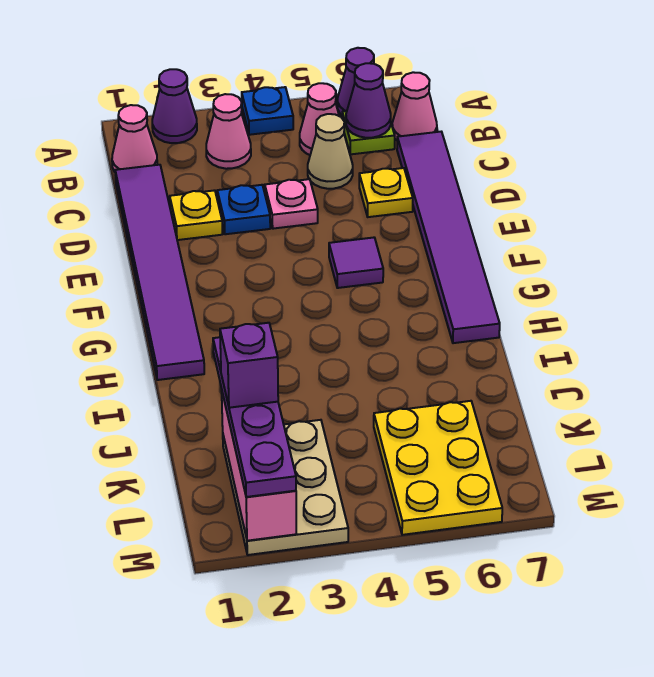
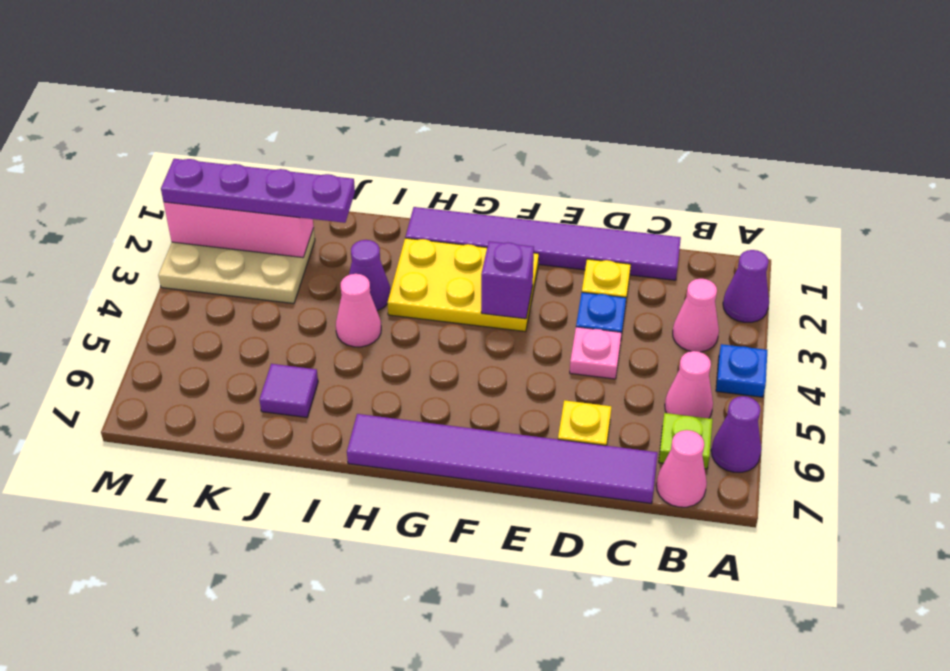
pink 1x1 cone [112,105,157,172] -> pink 1x1 cone moved to [336,274,381,347]
purple 1x1 cone [346,63,391,138] -> purple 1x1 cone moved to [349,240,390,311]
tan 1x1 cone [308,114,353,189] -> none
purple 1x1 tile [329,238,383,288] -> purple 1x1 tile moved to [259,364,318,417]
purple 1x1 brick [220,323,278,408] -> purple 1x1 brick moved to [481,241,534,319]
yellow 2x3 plate [374,401,502,535] -> yellow 2x3 plate moved to [387,238,539,332]

